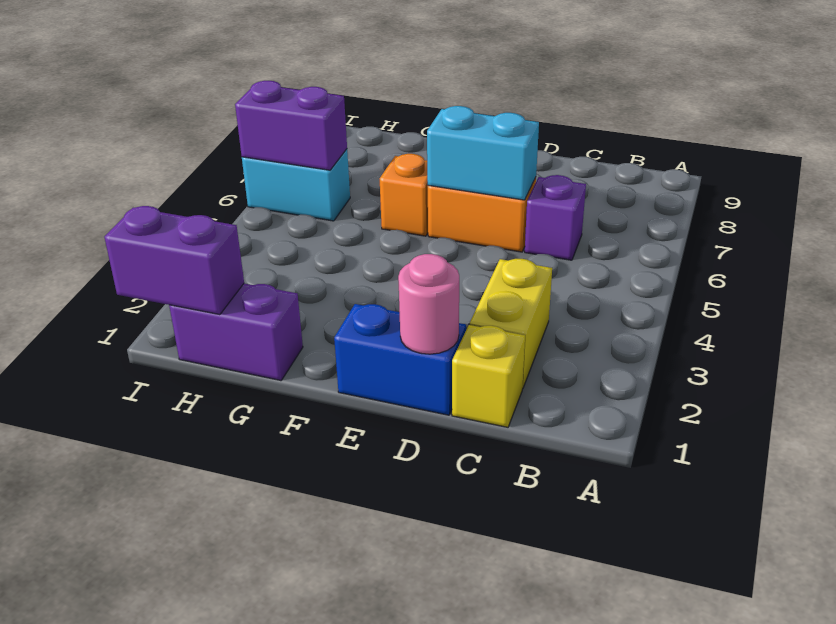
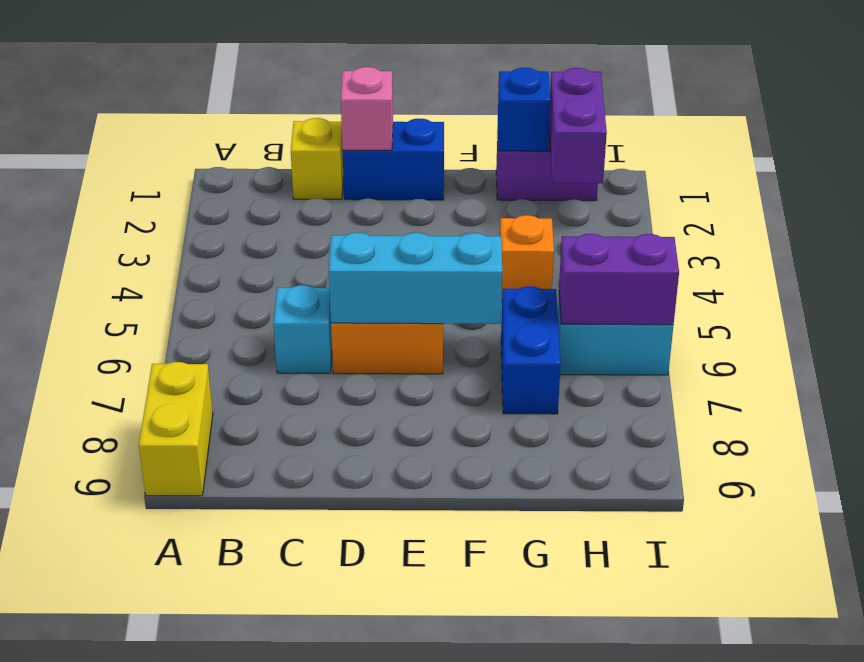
yellow 1x2 brick [470,259,552,389] -> yellow 1x2 brick moved to [139,362,213,496]
purple 1x1 brick [525,175,586,260] -> cyan 1x1 brick [274,285,332,373]
pink 1x1 round brick [398,254,459,354] -> pink 1x1 brick [341,67,393,150]
cyan 1x2 brick [427,106,539,200] -> cyan 1x3 brick [329,233,502,324]
orange 1x1 brick [380,154,428,236] -> orange 1x1 brick moved to [500,215,554,290]
none -> blue 1x1 brick [498,68,550,151]
none -> blue 1x2 brick [501,286,561,414]
purple 1x2 brick [104,206,244,315] -> purple 1x2 brick turned to [549,68,607,183]

